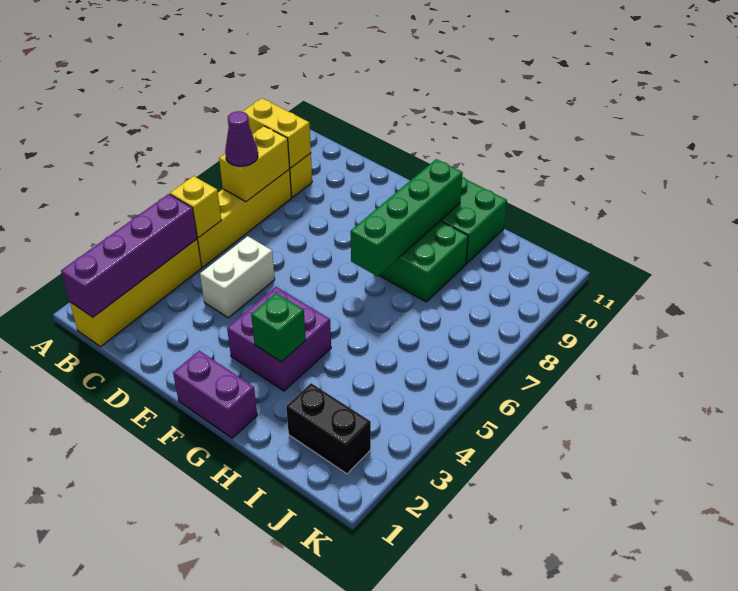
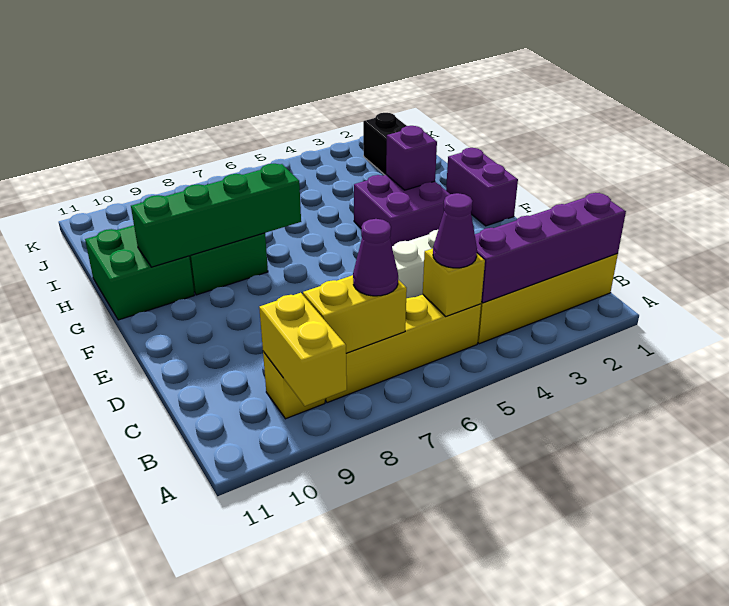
none -> purple 1x1 cone [433,193,477,268]
green 1x1 brick [251,293,306,362] -> purple 1x1 brick [386,126,437,190]

